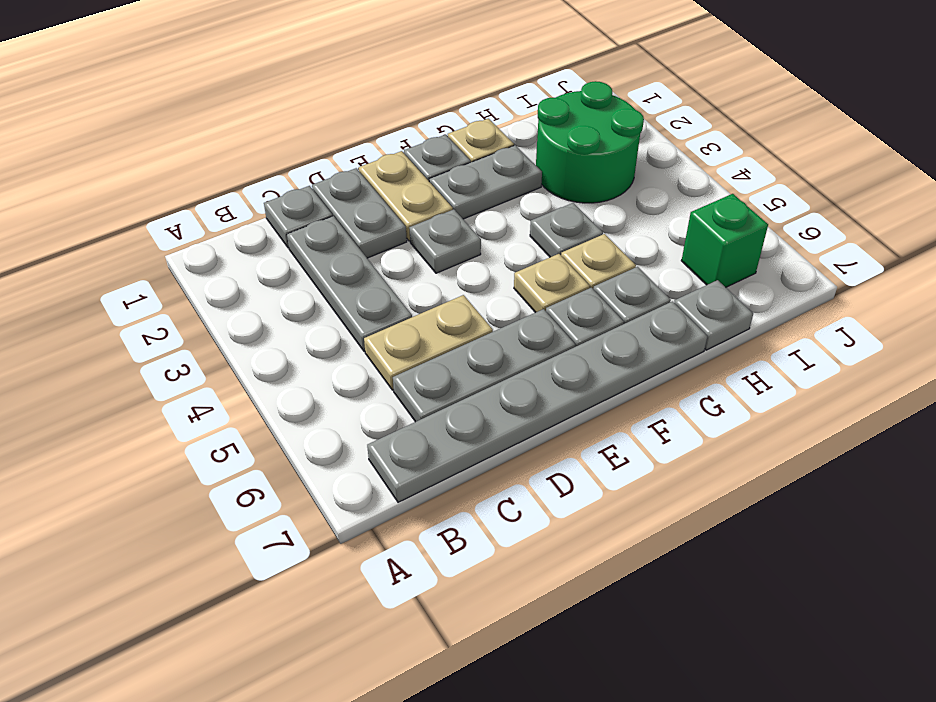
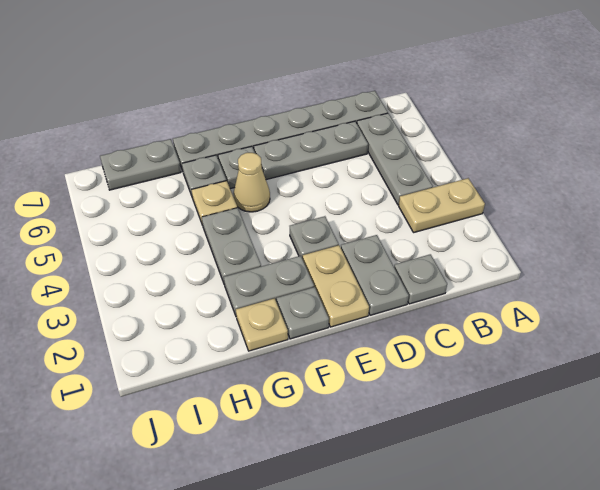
grey 1x3 plate [287,216,412,352] -> grey 1x3 plate moved to [357,113,433,205]
tan 1x2 plate [364,295,493,390] -> tan 1x2 plate moved to [399,178,485,232]
tan 1x1 plate [514,254,590,313] -> tan 1x1 cone [233,153,270,212]
grey 1x1 plate [530,203,603,257] -> grey 1x2 plate [202,208,261,285]
green 2x2 round brick [536,81,644,203] -> none
grey 1x1 plate [674,280,753,350] -> grey 1x2 plate [100,139,181,190]
green 1x1 brick [681,194,768,287] -> none

